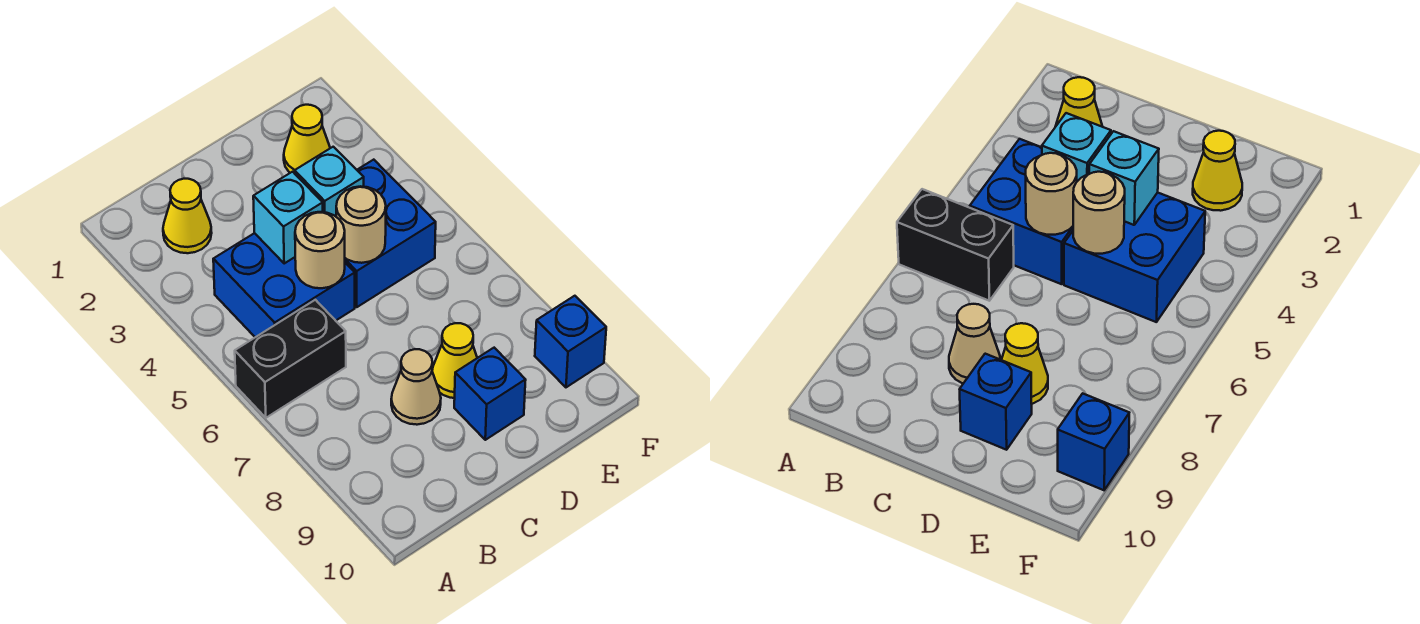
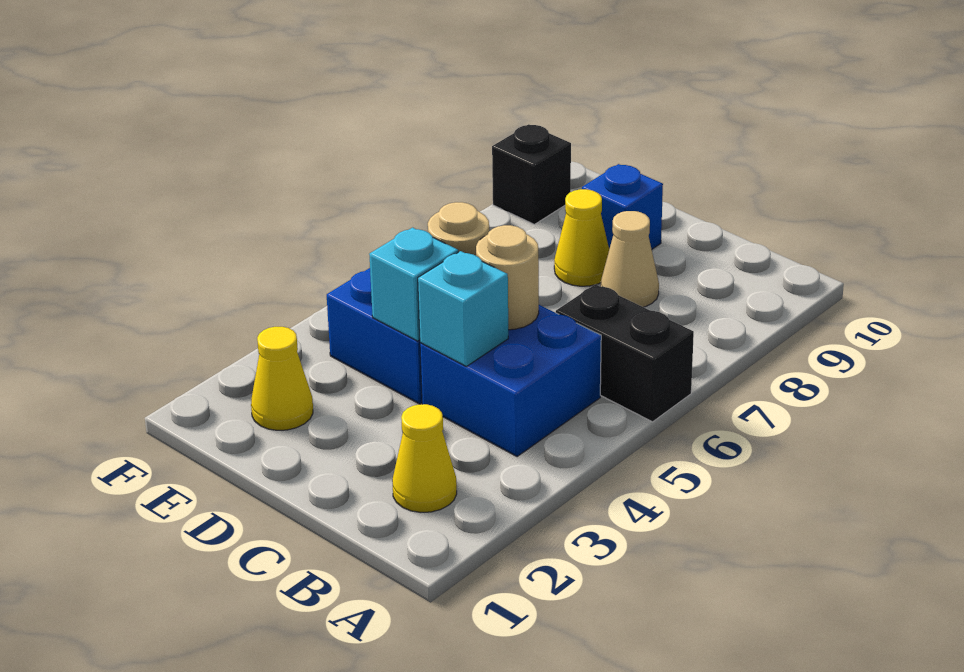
blue 1x1 brick [535,296,606,387] -> black 1x1 brick [492,124,571,224]

